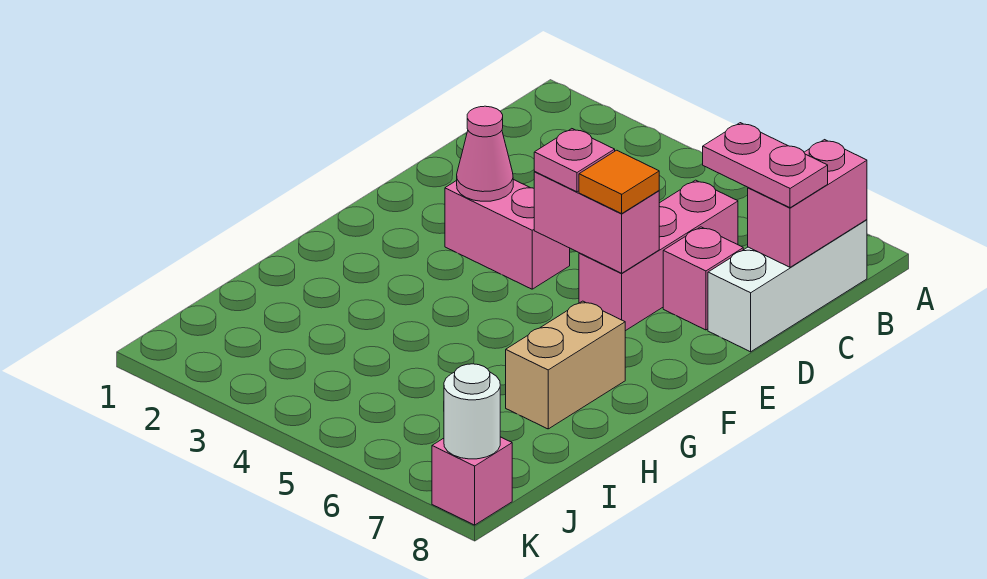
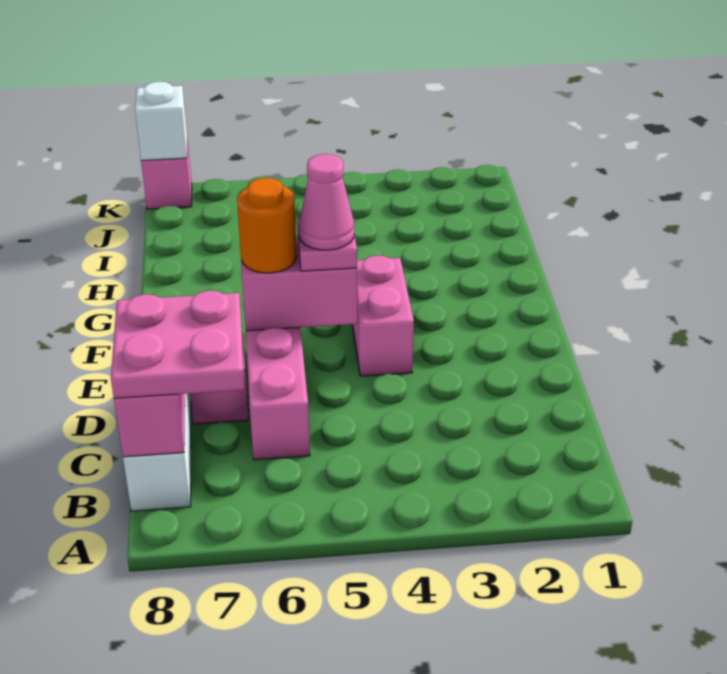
pink 1x2 plate [703,123,828,208] -> pink 2x2 plate [111,291,244,398]
pink 1x2 brick [445,179,570,289] -> pink 1x2 brick turned to [352,255,414,376]
pink 1x1 cone [457,106,513,201] -> pink 1x1 cone moved to [298,154,354,250]
orange 1x1 tile [579,150,659,214] -> orange 1x1 round brick [237,178,297,273]
tan 1x2 brick [506,301,625,429] -> none
white 1x1 round brick [444,364,500,459] -> white 1x1 brick [135,82,187,161]

